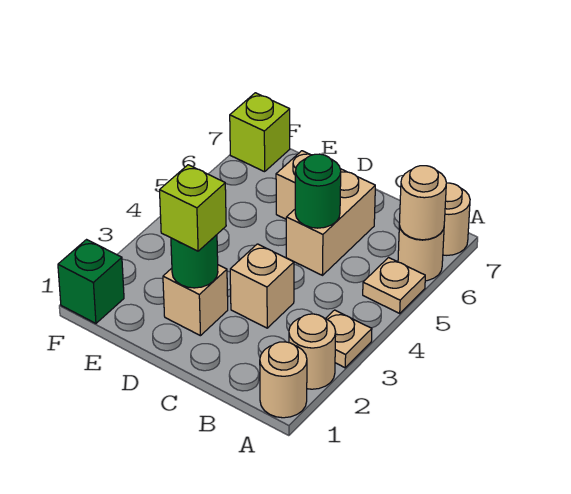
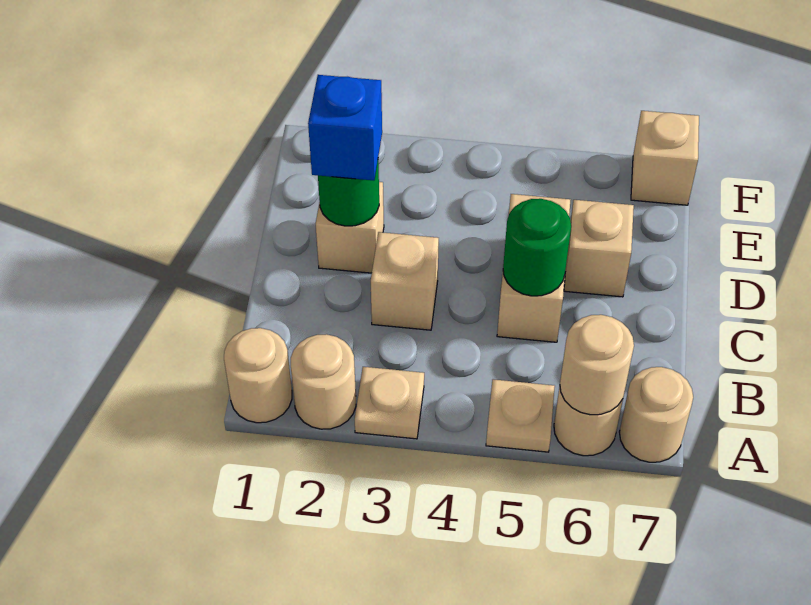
tan 1x2 brick [286,169,375,275] -> tan 1x2 brick turned to [497,194,570,342]
lime 1x1 brick [160,165,226,251] -> blue 1x1 brick [308,75,382,180]
green 1x1 brick [58,240,124,323] -> none
lime 1x1 brick [230,93,290,172] -> tan 1x1 brick [631,111,699,205]

